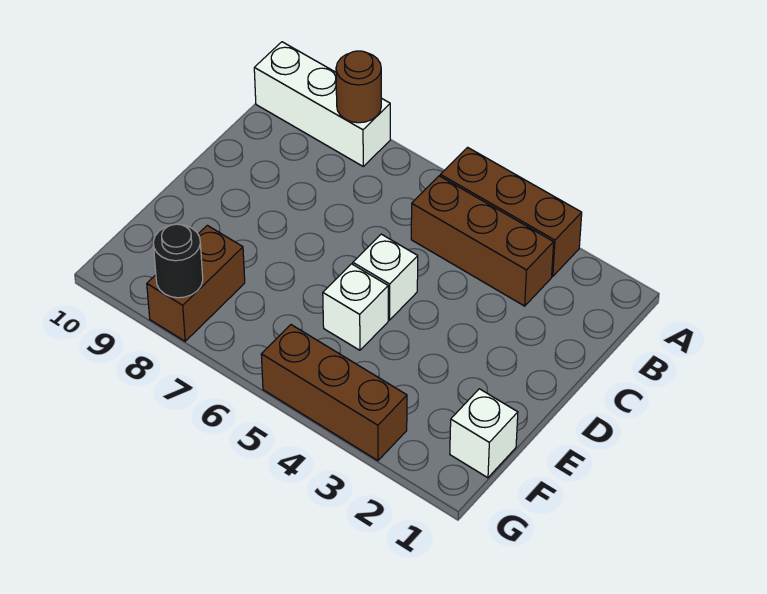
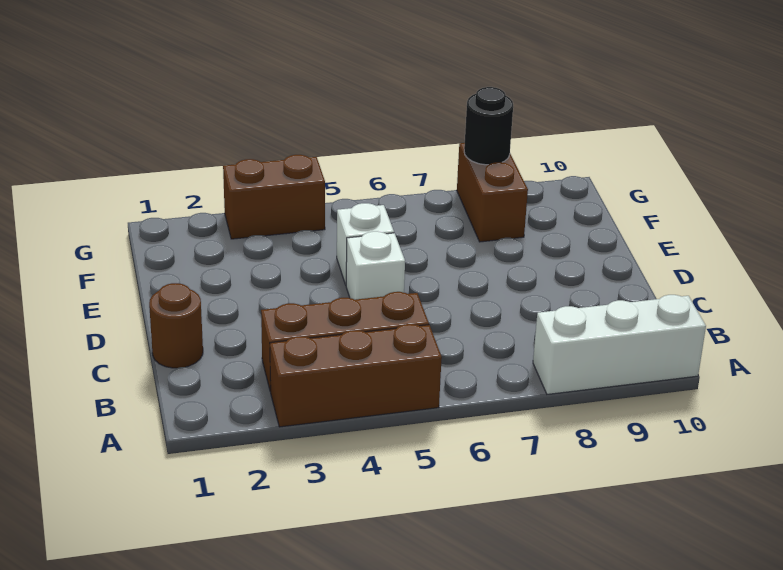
brown 1x1 round brick [336,51,381,123] -> brown 1x1 round brick moved to [149,283,203,368]
white 1x1 brick [450,389,518,478] -> none
brown 1x3 brick [261,325,407,461] -> brown 1x2 brick [223,155,325,239]

